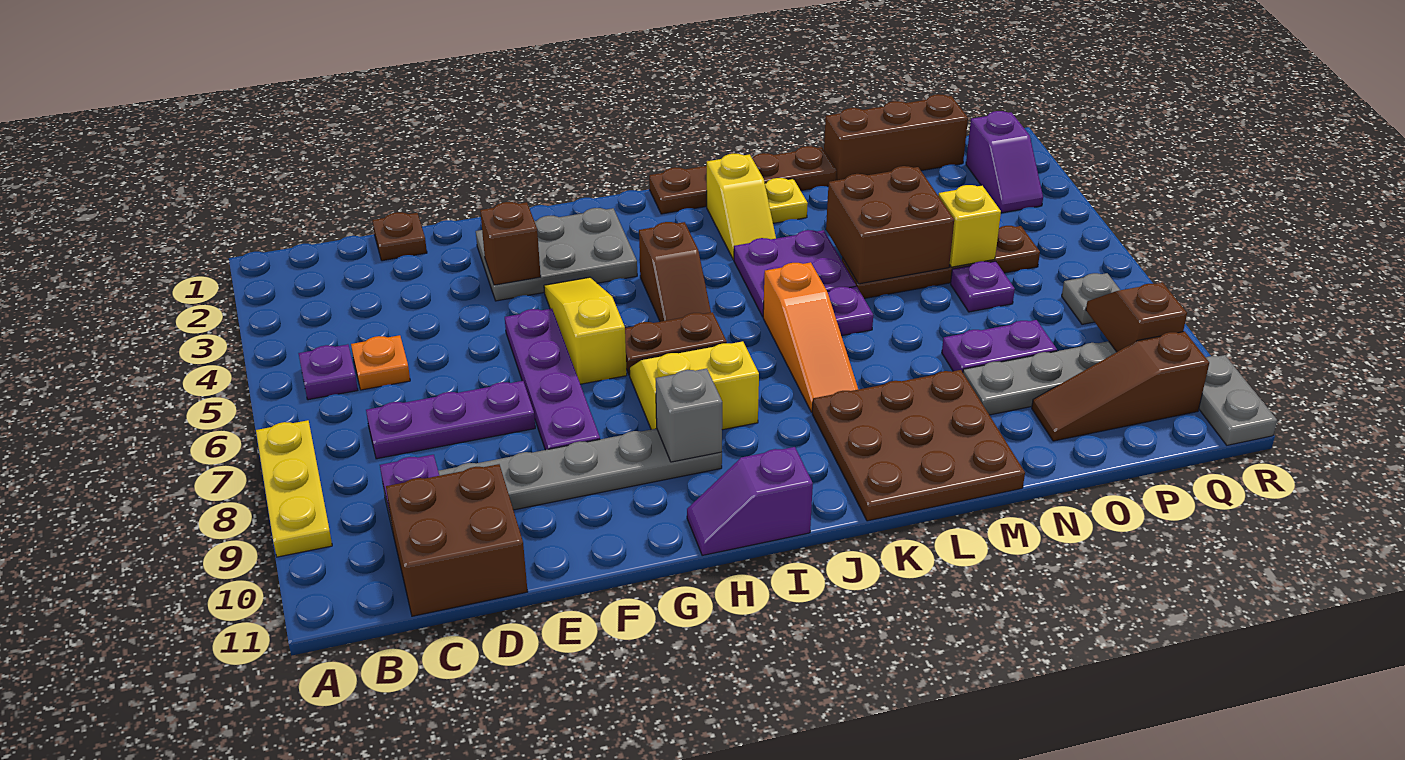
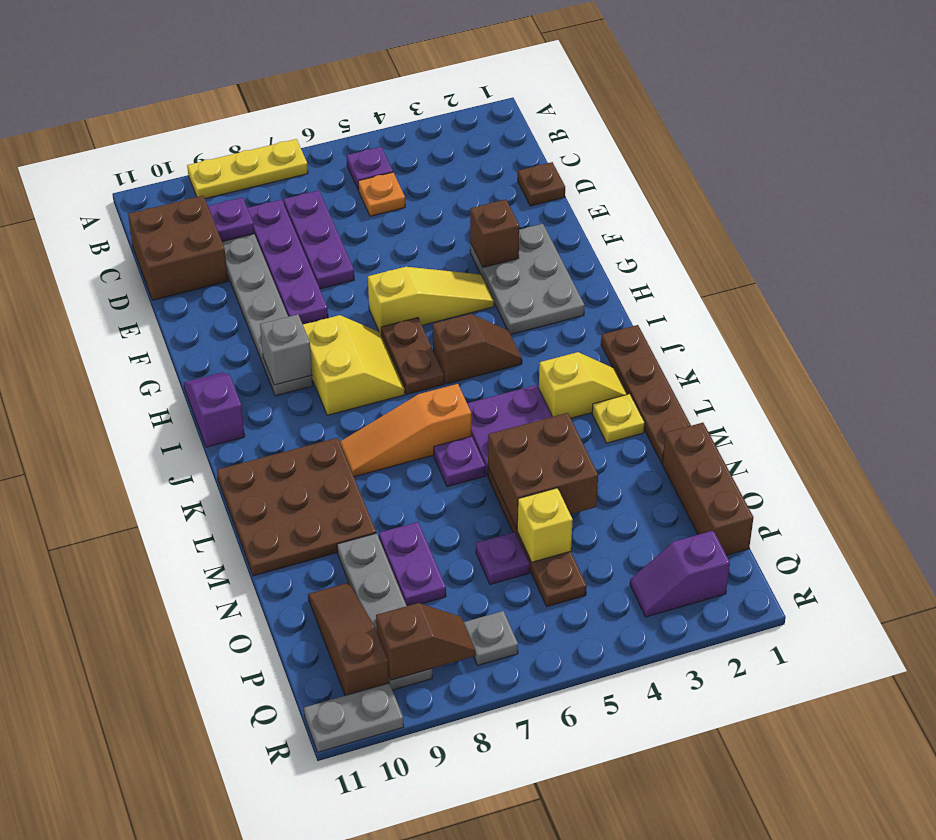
purple 1x4 plate [505,309,600,450] -> purple 1x4 plate turned to [247,200,328,324]
brown 1x2 slope [639,222,711,322] -> brown 1x2 slope turned to [433,314,522,384]
yellow 1x2 slope [707,153,776,260] -> yellow 1x2 slope turned to [539,352,627,418]

